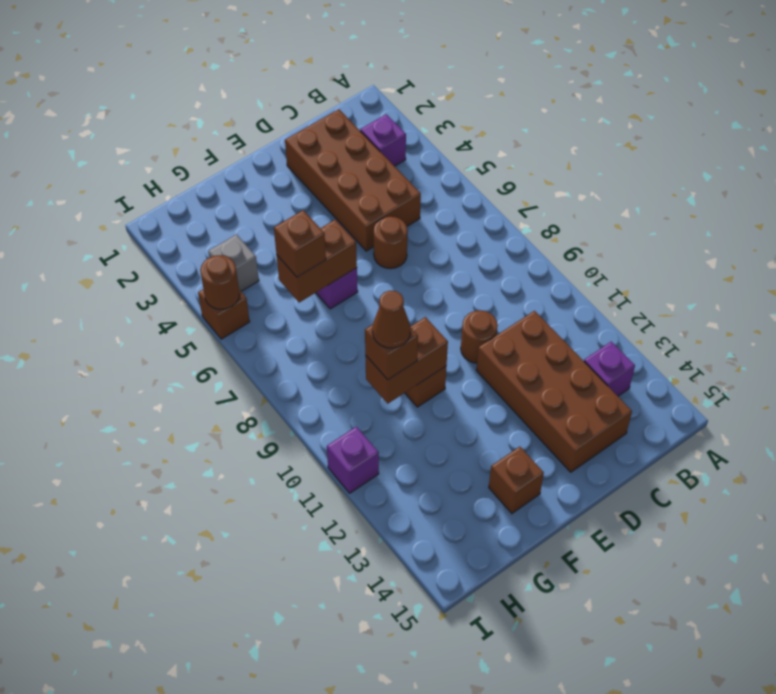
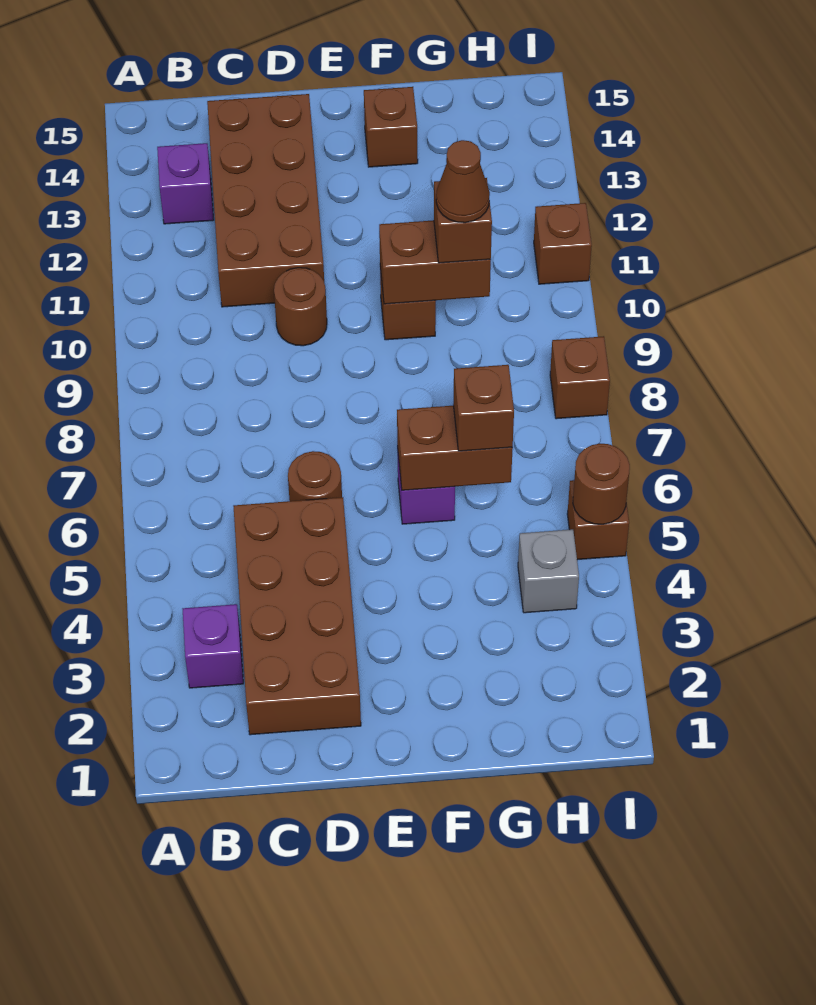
none -> brown 1x1 brick [550,336,610,419]
purple 1x1 brick [327,427,379,493] -> brown 1x1 brick [534,203,592,284]

